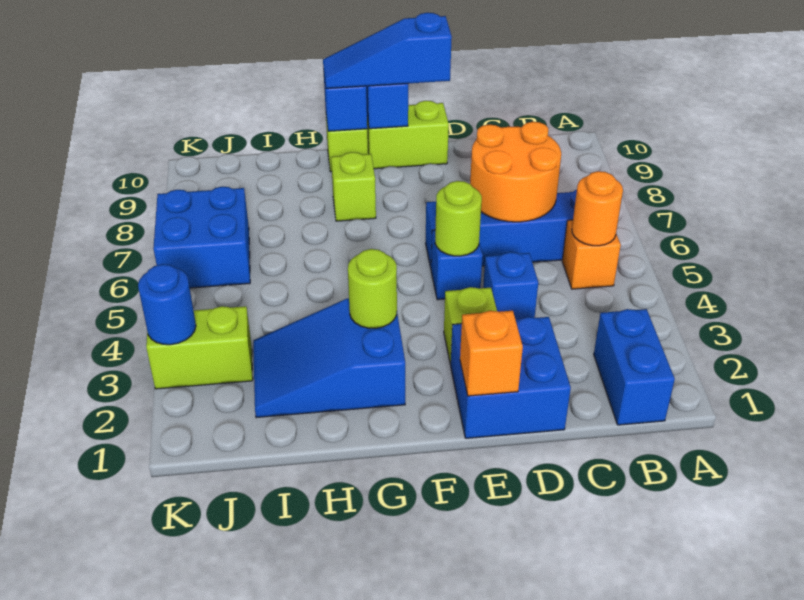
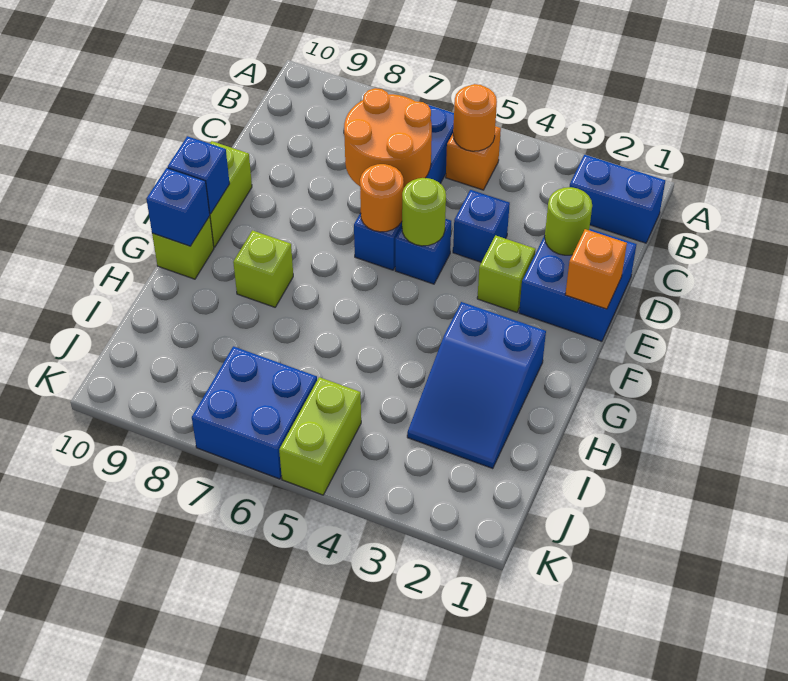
none -> orange 1x1 round brick [360,164,404,232]
blue 1x3 slope [323,13,452,88] -> none
lime 1x1 round brick [348,249,397,328] -> lime 1x1 round brick moved to [545,187,592,255]
lime 1x2 brick [146,306,253,389] -> lime 1x2 brick moved to [279,377,361,495]
blue 1x1 round brick [138,264,196,345] -> none

